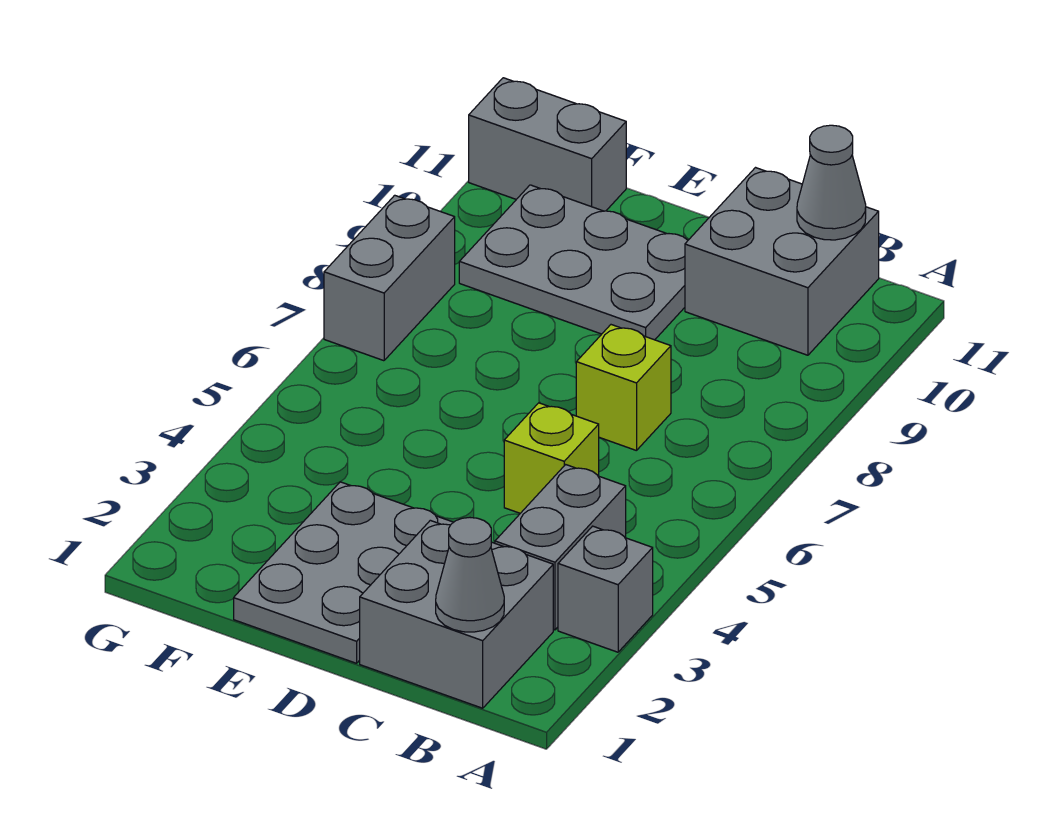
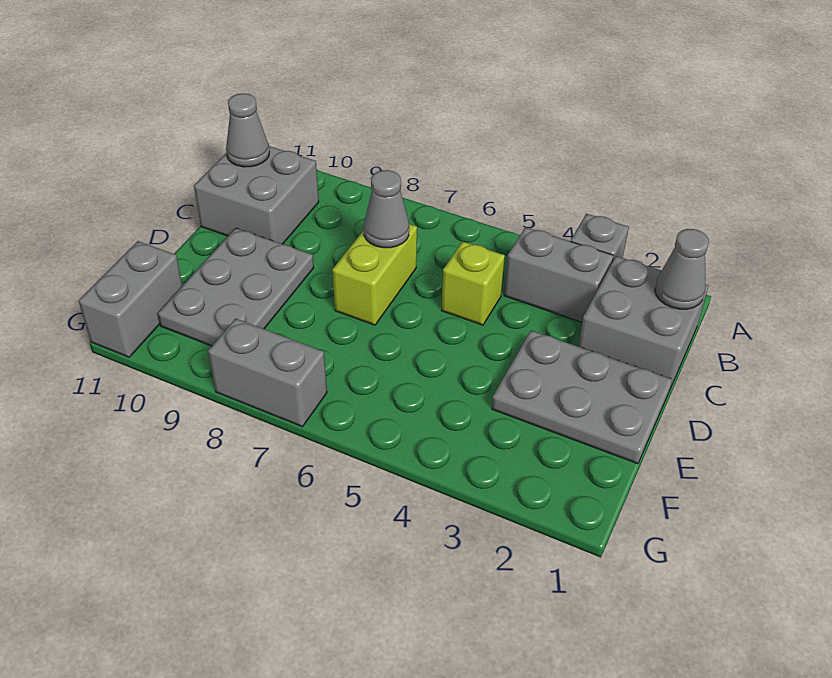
lime 1x1 brick [576,325,671,451] -> lime 1x2 brick [332,224,417,325]
none -> grey 1x1 cone [364,170,409,248]

